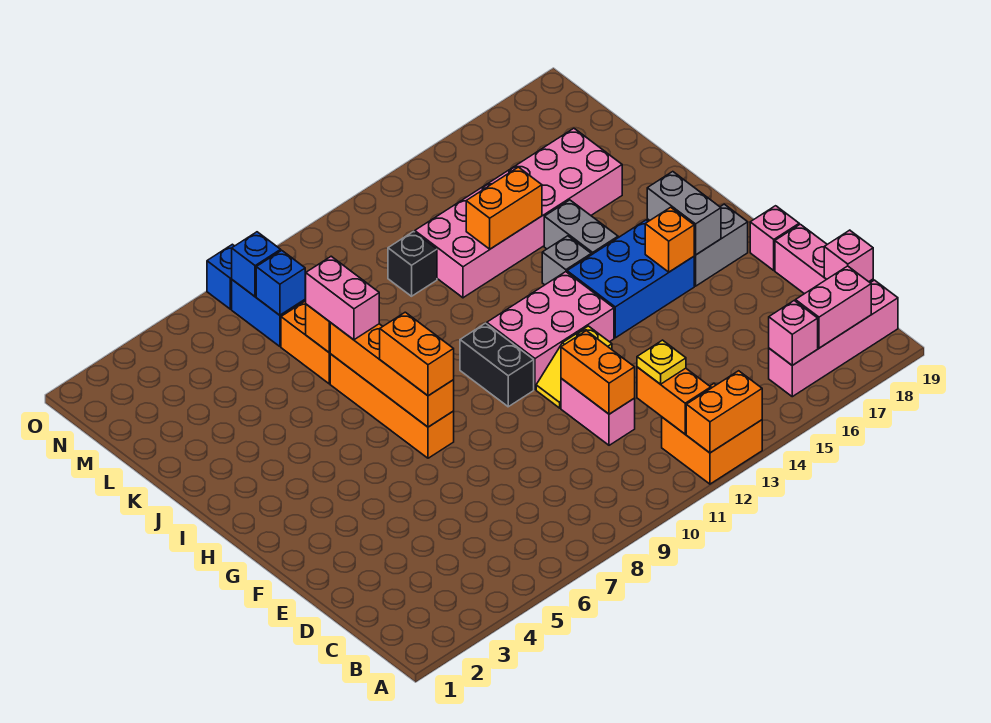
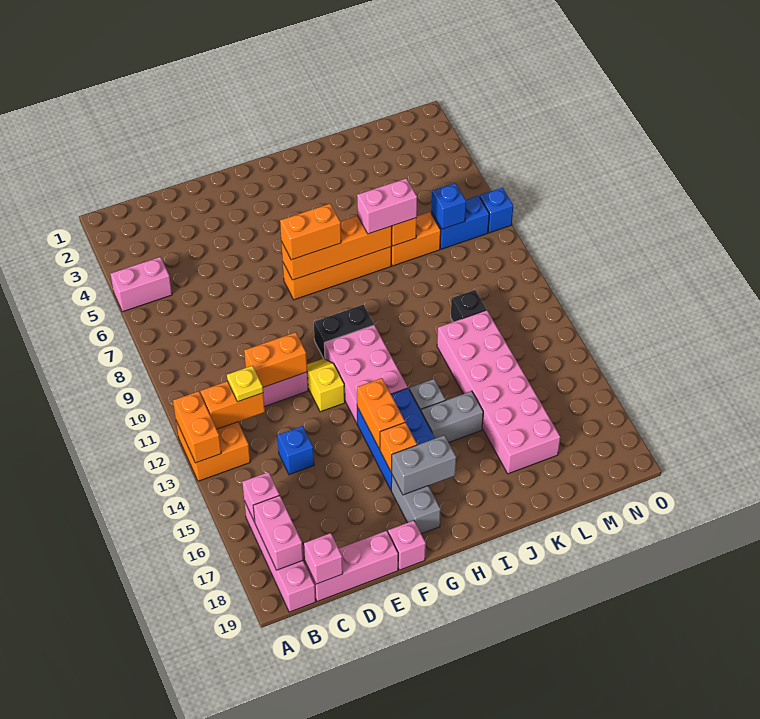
none -> pink 1x2 brick [111,257,172,312]
orange 1x2 brick [466,167,542,249] -> orange 1x2 brick moved to [357,378,405,449]
blue 1x1 brick [232,232,281,297] -> blue 1x1 brick moved to [277,426,314,475]

